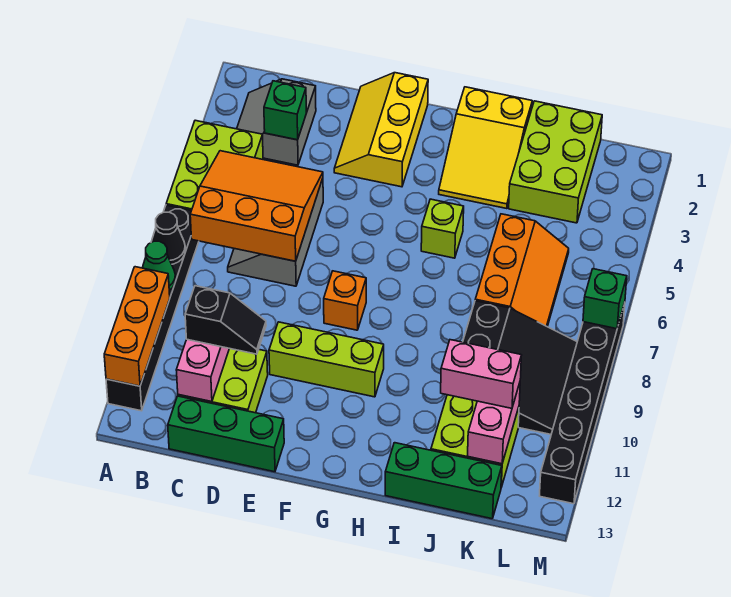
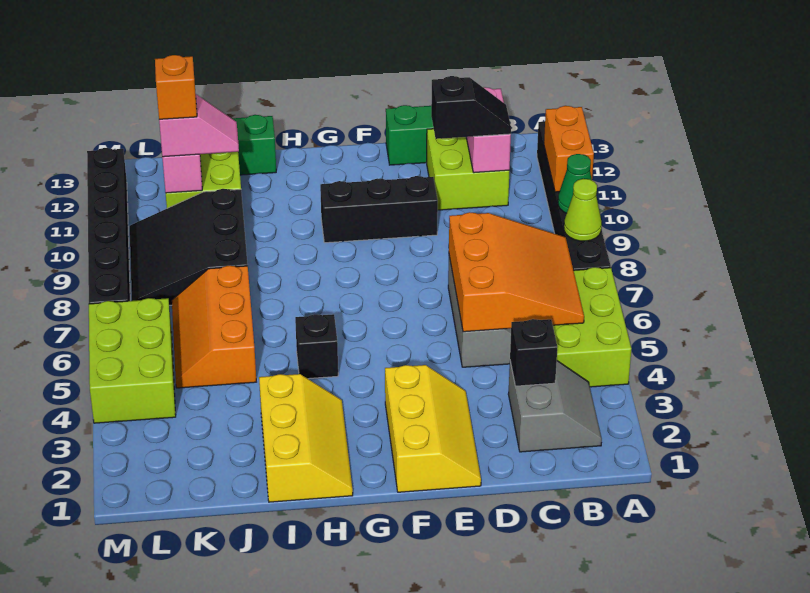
black 1x1 cone [151,212,185,264] -> lime 1x1 cone [564,179,602,241]
orange 1x3 brick [104,267,170,386] -> orange 1x2 brick [544,106,594,192]
orange 3x3 slope [190,151,323,261] -> orange 3x3 slope turned to [449,212,584,332]
green 1x1 brick [264,81,306,140] -> black 1x1 brick [510,319,557,386]
black 1x2 slope [185,286,266,354] -> black 1x2 slope turned to [431,76,511,139]
lime 1x3 brick [269,322,384,397] -> black 1x3 brick [320,176,438,243]
orange 1x1 brick [324,271,366,330] -> orange 1x1 brick moved to [155,55,197,119]
yellow 2x3 slope [439,87,532,209] -> yellow 2x3 slope turned to [259,374,353,502]
lime 1x1 brick [421,199,464,258] -> black 1x1 brick [295,314,338,379]
lime 2x3 brick [509,101,602,223] -> lime 2x3 brick moved to [89,298,176,423]
pink 1x2 brick [441,340,521,408] -> pink 1x2 slope [159,94,239,157]
green 1x1 brick [583,269,627,329] -> none

